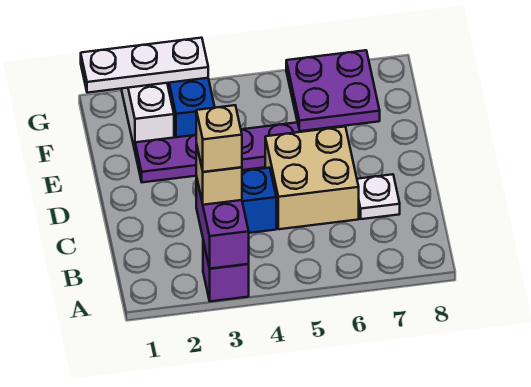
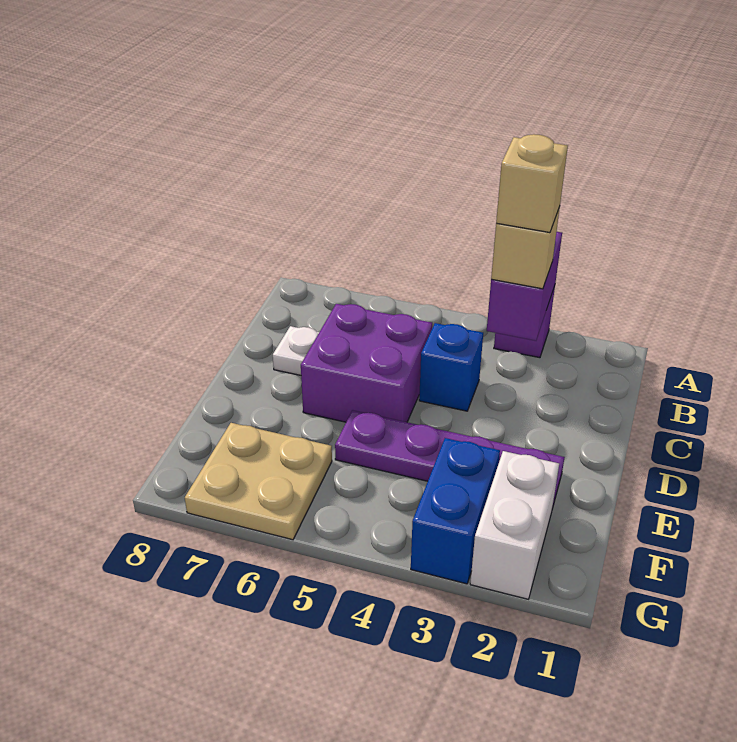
tan 2x2 brick [265,127,359,229] -> purple 2x2 brick [301,304,432,422]
purple 2x2 plate [286,50,380,131] -> tan 2x2 plate [185,423,332,540]
white 1x3 plate [81,38,208,93] -> none

